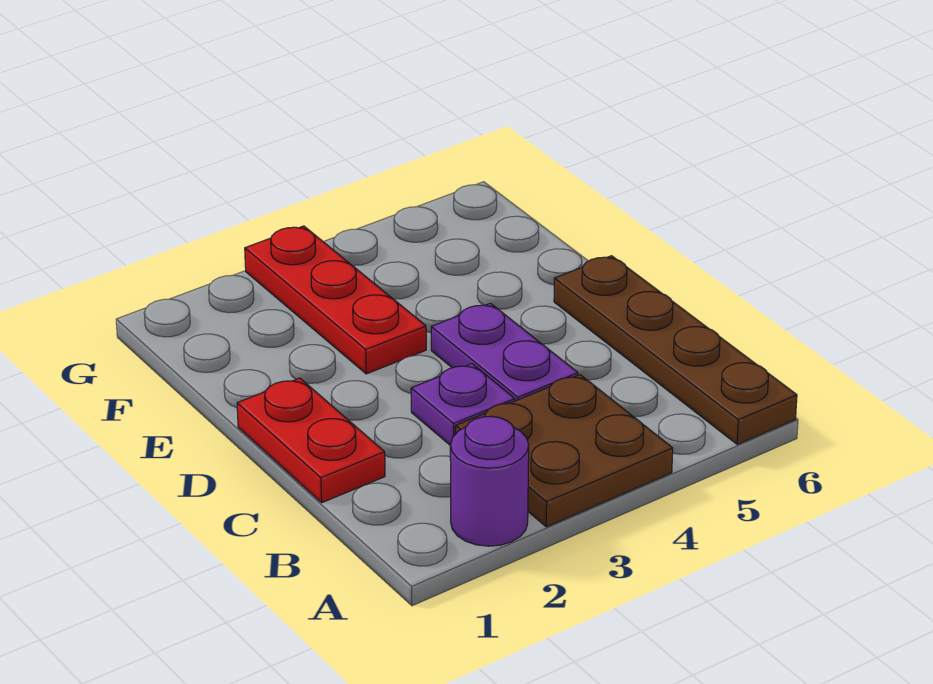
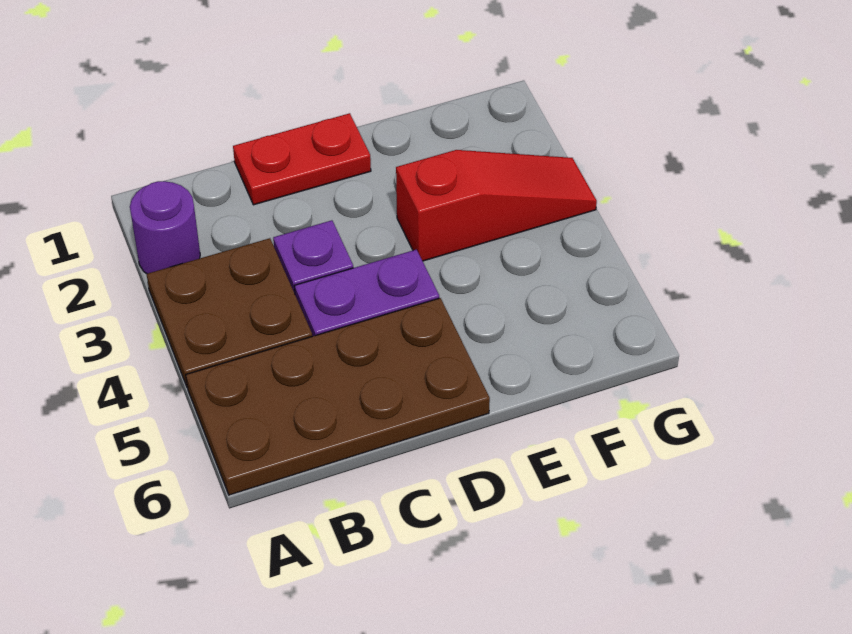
brown 1x4 plate [554,256,797,444] -> brown 2x4 plate [186,298,490,495]
red 1x3 plate [245,226,426,374] -> red 1x3 slope [396,150,597,261]

